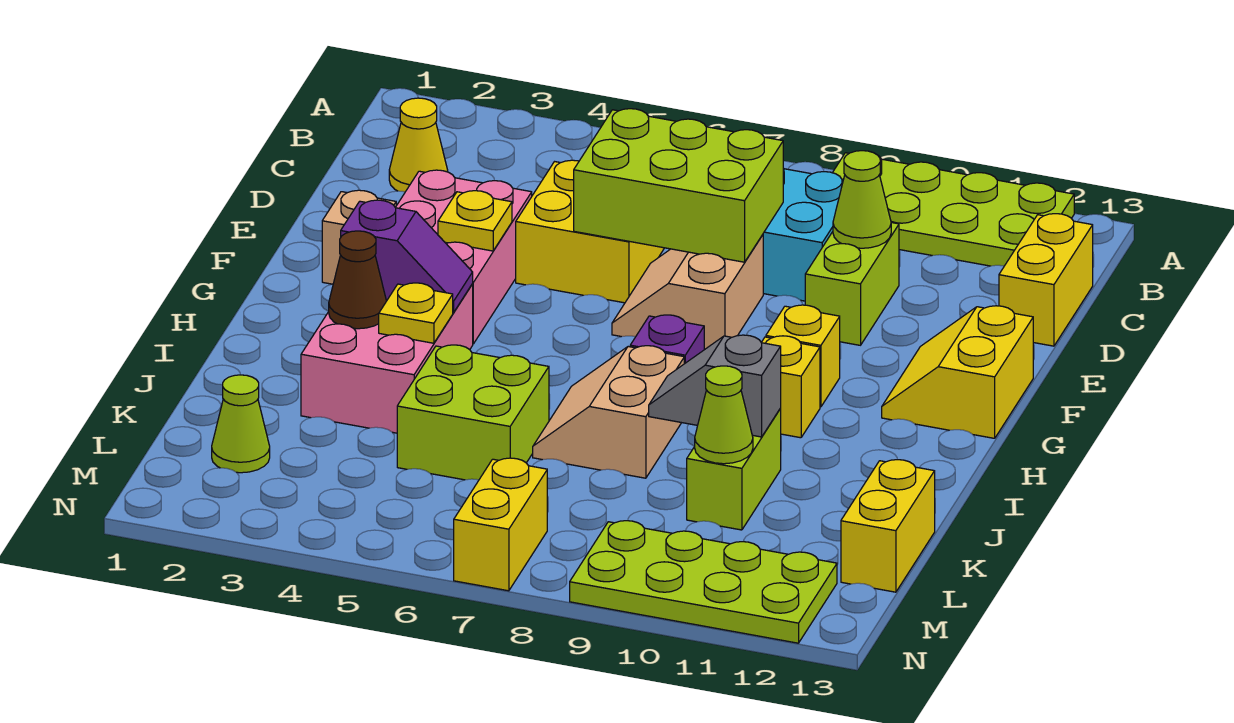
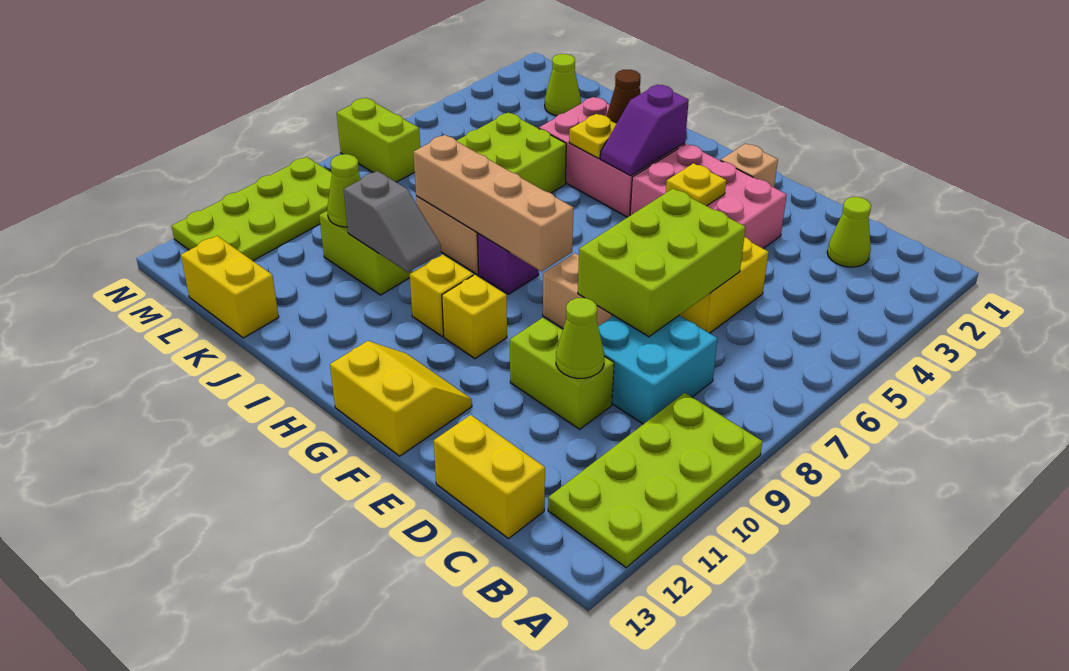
yellow 1x1 cone [389,98,448,192] -> lime 1x1 cone [827,197,871,267]
none -> tan 1x4 brick [413,135,573,272]
grey 1x2 slope [649,335,781,437] -> grey 1x2 slope turned to [344,171,441,272]
yellow 1x2 brick [454,458,547,591] -> lime 1x2 brick [337,98,420,182]

